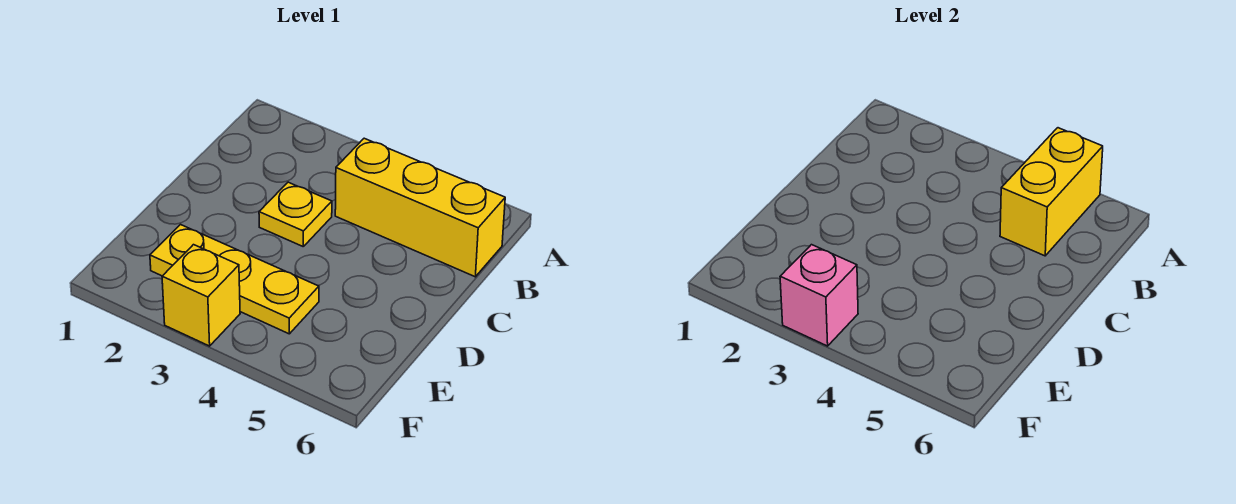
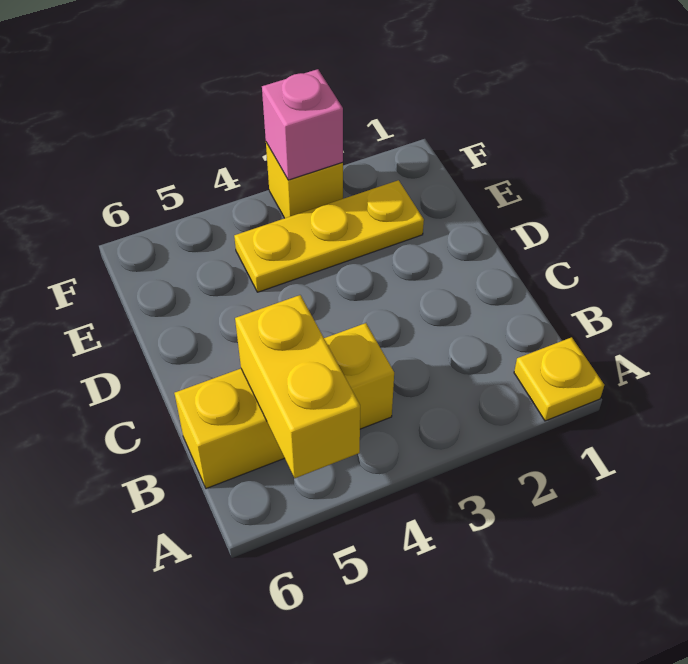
yellow 1x1 plate [259,182,332,246] -> yellow 1x1 plate moved to [514,337,604,421]

